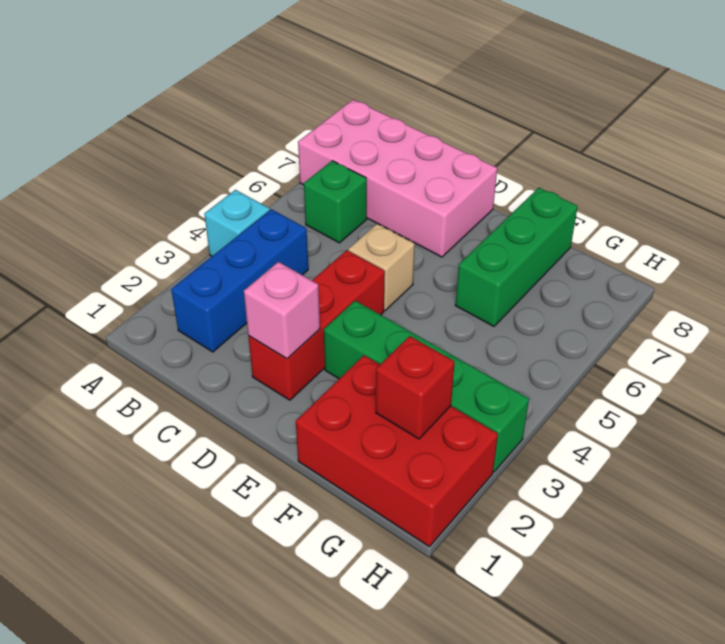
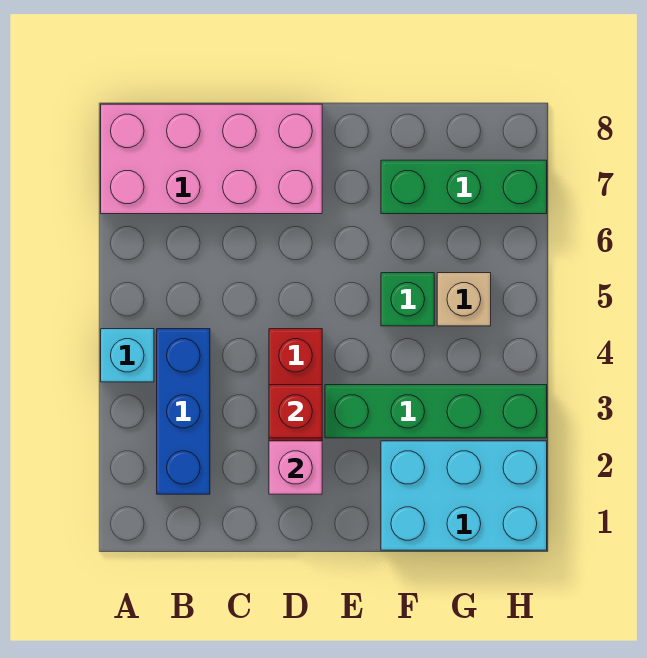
green 1x1 brick [304,161,367,243] -> green 1x1 brick moved to [381,273,434,326]
tan 1x1 brick [348,224,415,310] -> tan 1x1 brick moved to [437,273,491,326]
red 2x3 brick [296,355,498,546] -> cyan 2x3 brick [381,441,547,550]
green 1x3 brick [455,188,578,326] -> green 1x3 brick turned to [381,160,547,214]
red 1x1 brick [376,336,455,439] -> red 1x1 brick moved to [269,385,322,438]

